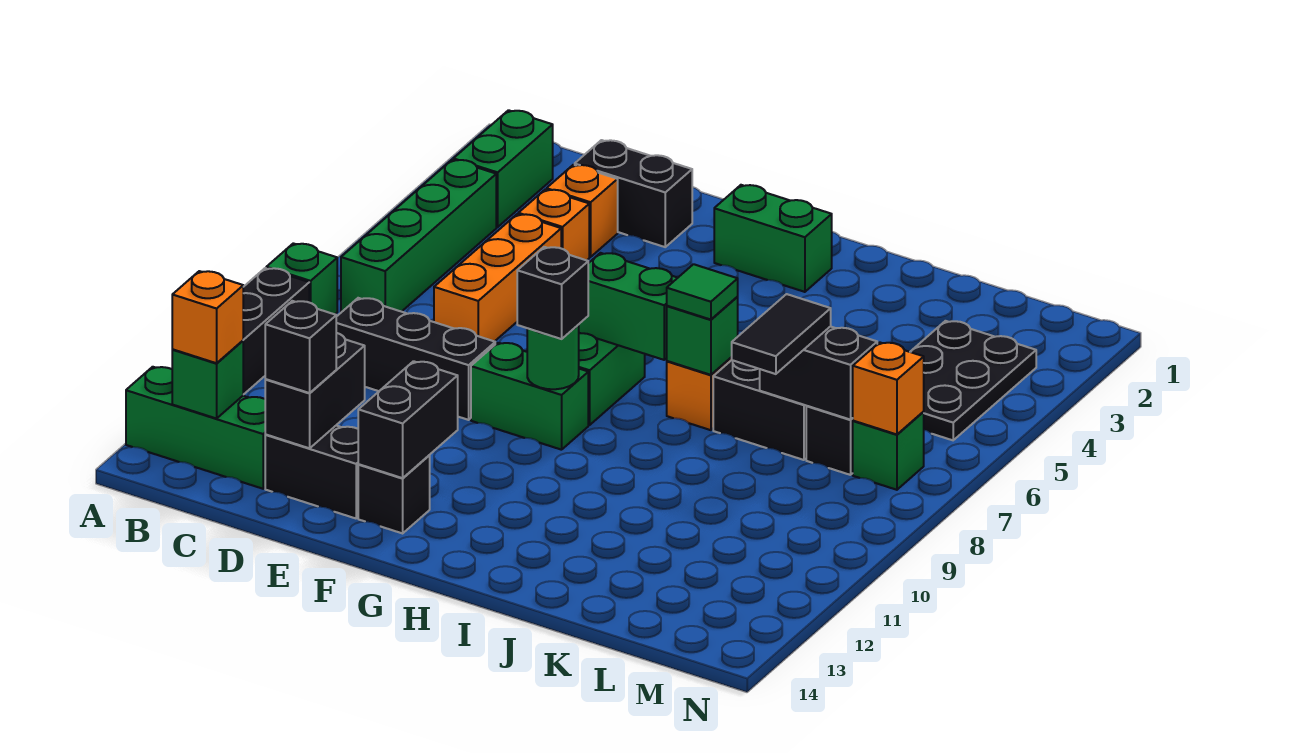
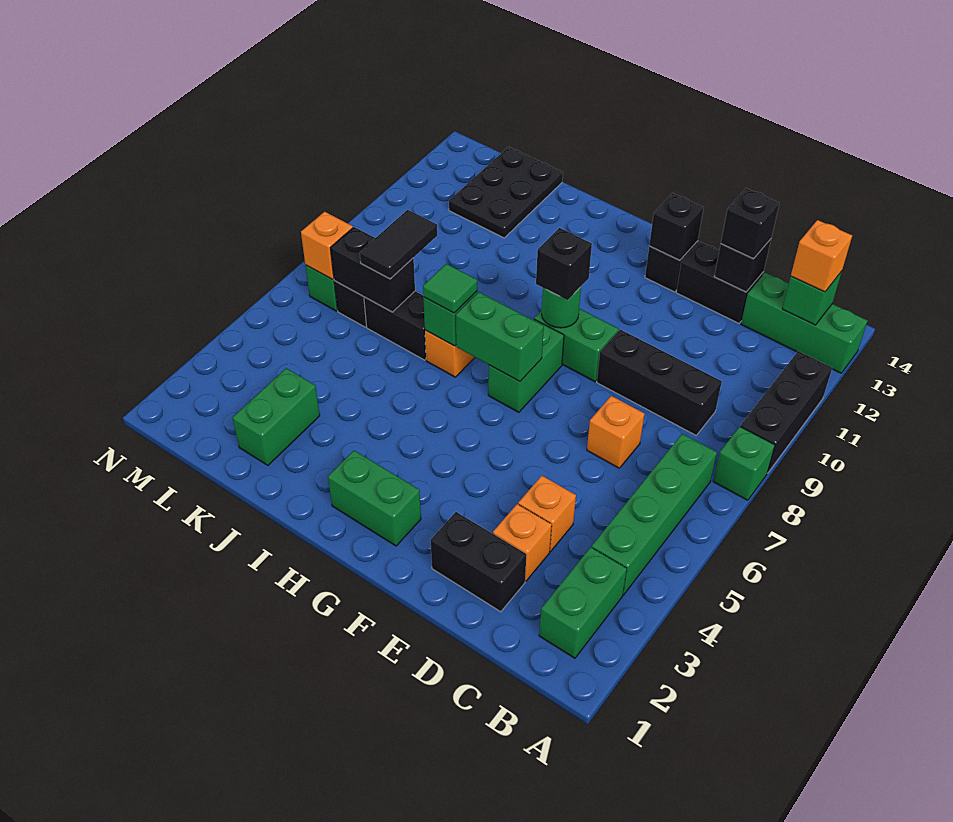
orange 1x3 brick [434,214,561,341] -> orange 1x1 brick [587,396,644,468]
black 1x2 brick [265,333,365,448] -> black 1x1 brick [714,239,771,292]
black 1x2 brick [358,361,458,478] -> black 1x1 brick [649,193,704,260]
none -> green 1x2 brick [233,368,320,465]
black 2x3 plate [910,321,1036,440] -> black 2x3 plate moved to [449,147,563,238]

